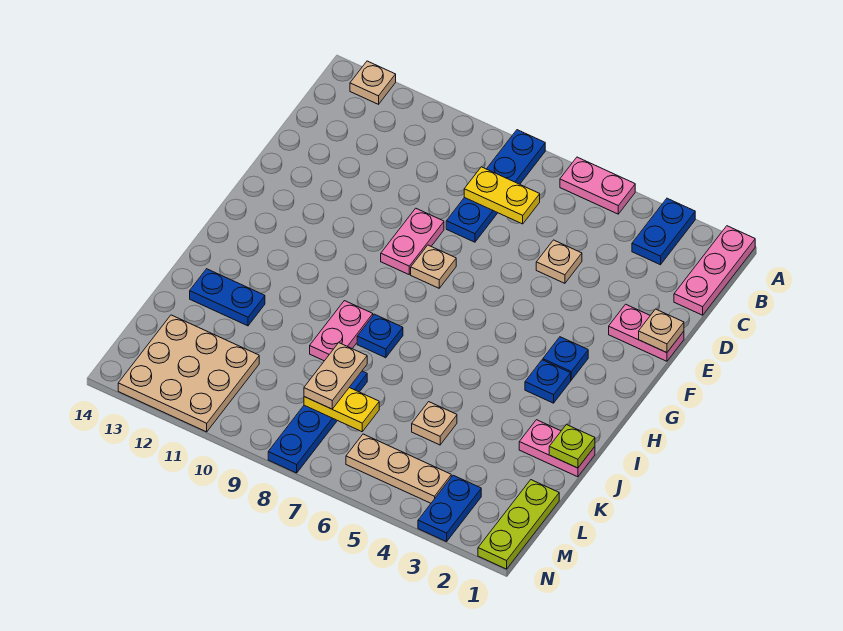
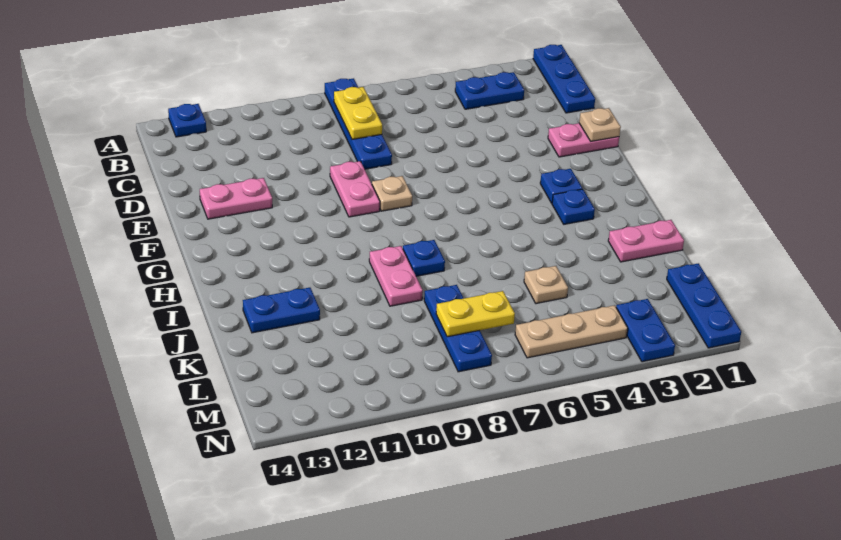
pink 1x3 plate [674,226,755,315] -> blue 1x3 plate [533,45,595,113]
blue 1x2 plate [632,198,695,265] -> blue 1x2 plate turned to [455,72,524,109]
pink 1x2 plate [560,157,635,214] -> pink 1x2 plate moved to [200,178,272,219]
tan 1x1 plate [350,61,396,104] -> blue 1x1 plate [168,104,206,137]
yellow 1x2 plate [464,167,540,224] -> yellow 1x2 plate turned to [334,87,382,139]
tan 1x1 plate [536,240,582,283] -> none
lime 1x1 plate [549,424,595,468] -> none
blue 1x4 plate [268,371,367,473] -> blue 1x3 plate [424,285,492,372]
tan 1x2 plate [304,343,367,409] -> none
lime 1x3 plate [478,480,559,569] -> blue 1x3 plate [667,263,741,348]
tan 3x3 plate [118,315,259,432] -> none

